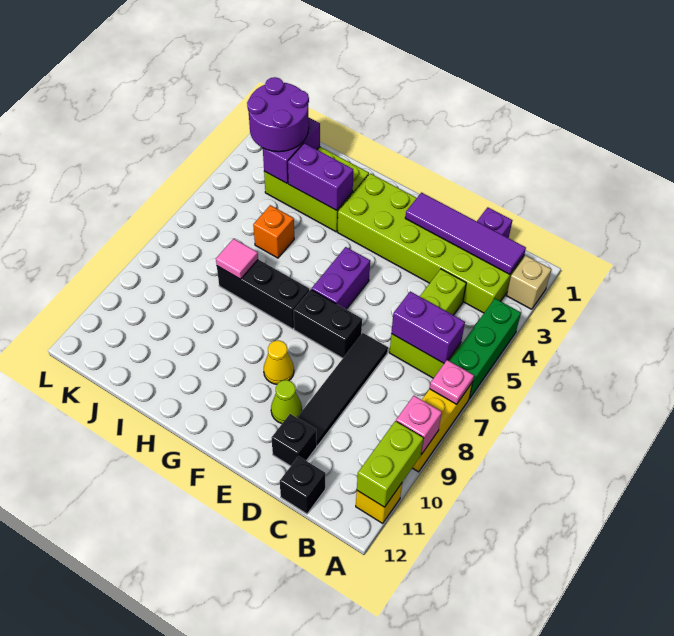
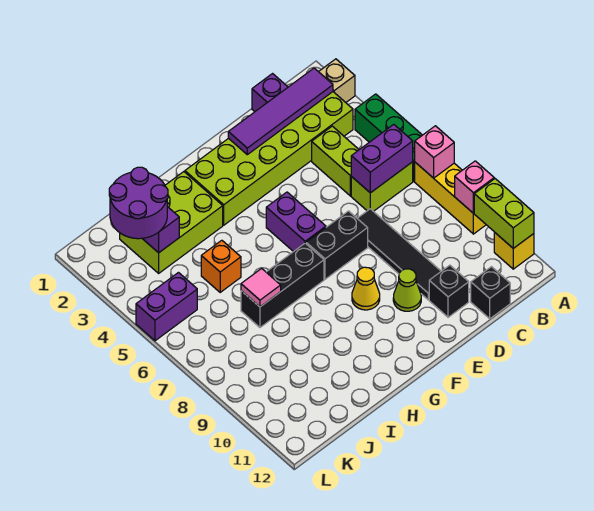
pink 1x1 plate [430,360,474,404] -> pink 1x1 brick [415,126,454,178]
purple 1x2 brick [288,143,353,210] -> purple 1x2 brick moved to [136,273,197,341]

